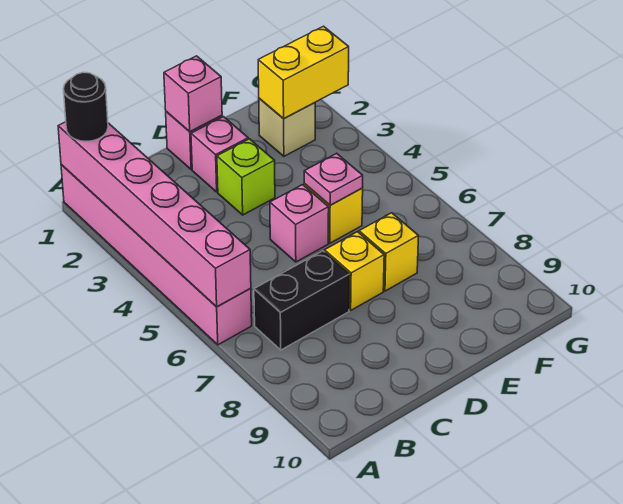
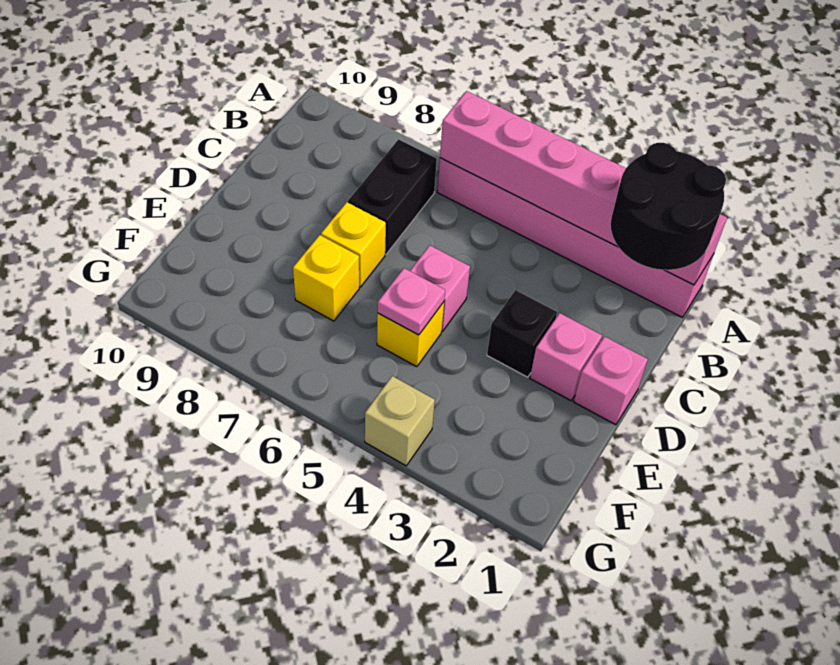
black 1x1 round brick [64,73,108,141] -> black 2x2 round brick [611,143,726,270]
pink 1x1 brick [164,56,222,132] -> none
lime 1x1 brick [217,139,275,215] -> black 1x1 brick [487,290,557,377]
tan 1x1 brick [259,98,315,156] -> tan 1x1 brick moved to [365,376,435,466]
yellow 1x2 brick [258,26,349,119] -> none

